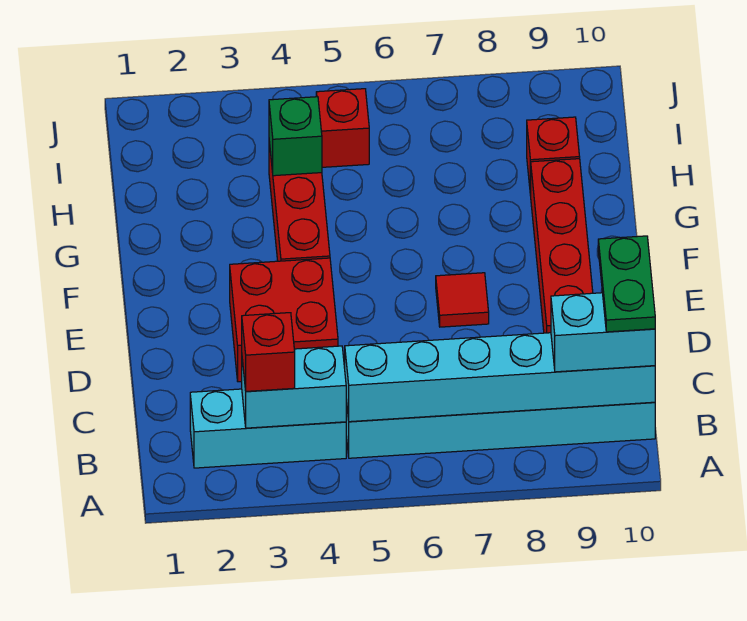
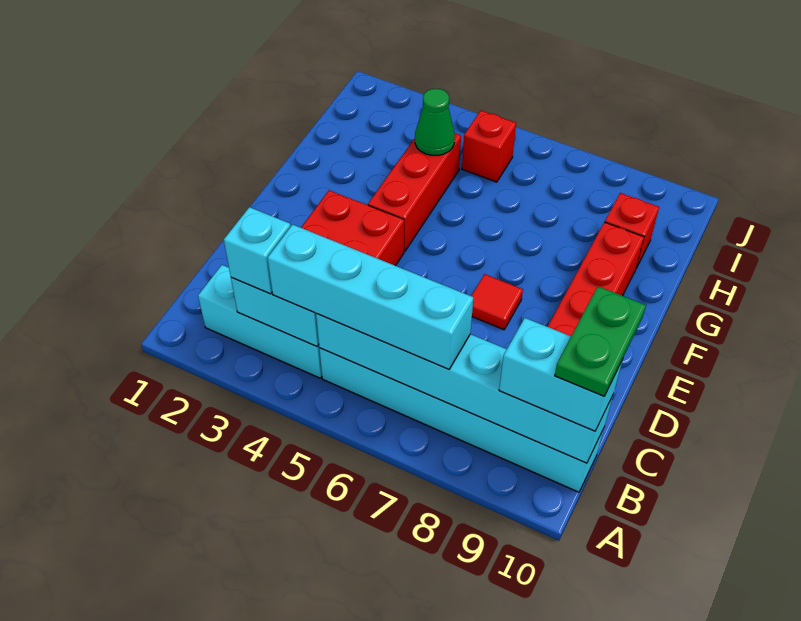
red 1x1 brick [242,313,295,391] -> cyan 1x1 brick [224,207,291,294]
none -> cyan 1x4 brick [268,225,473,369]
green 1x1 brick [269,97,322,176] -> green 1x1 cone [415,89,455,155]

